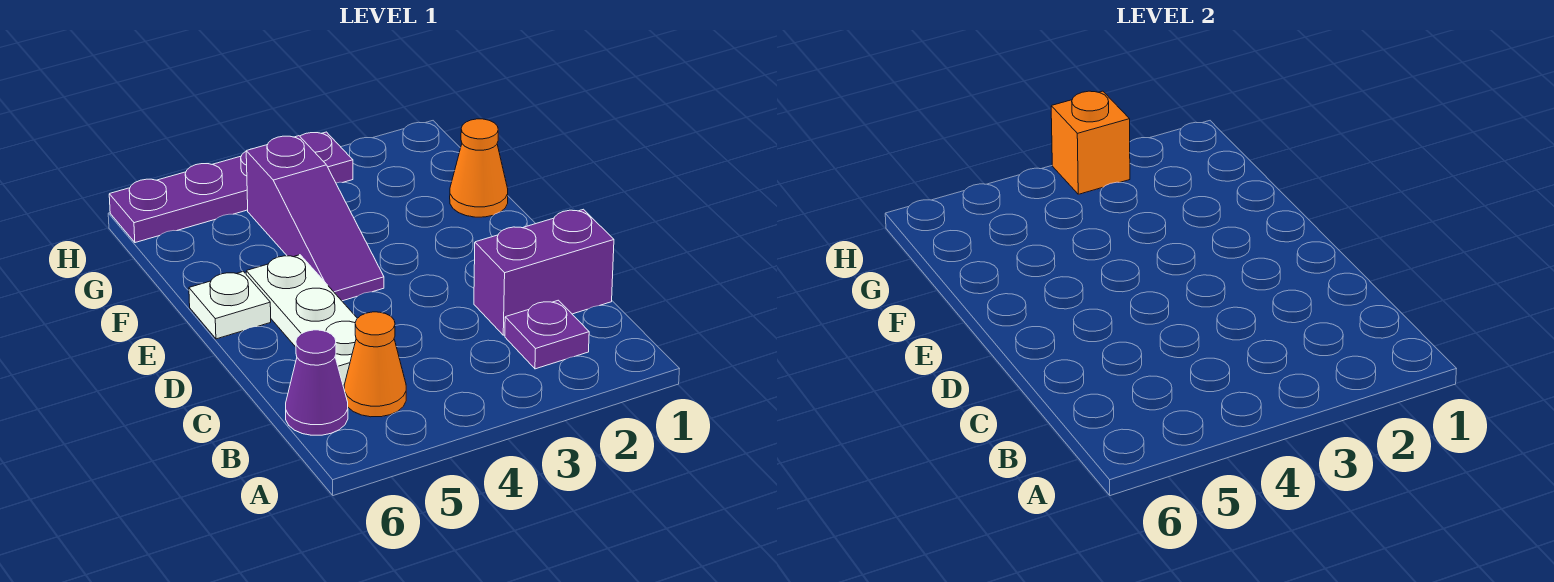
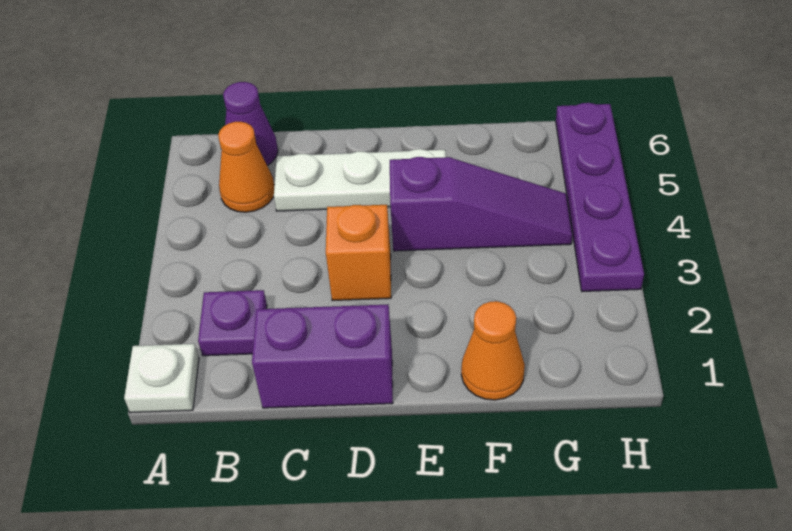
purple 1x2 brick [474,209,614,335] -> purple 1x2 brick turned to [252,304,393,408]
purple 1x3 slope [246,136,384,301] -> purple 1x3 slope turned to [390,157,572,251]
white 1x1 plate [189,272,271,339] -> white 1x1 plate moved to [124,344,199,413]
orange 1x1 brick [1051,91,1130,194] -> orange 1x1 brick moved to [326,205,391,301]

